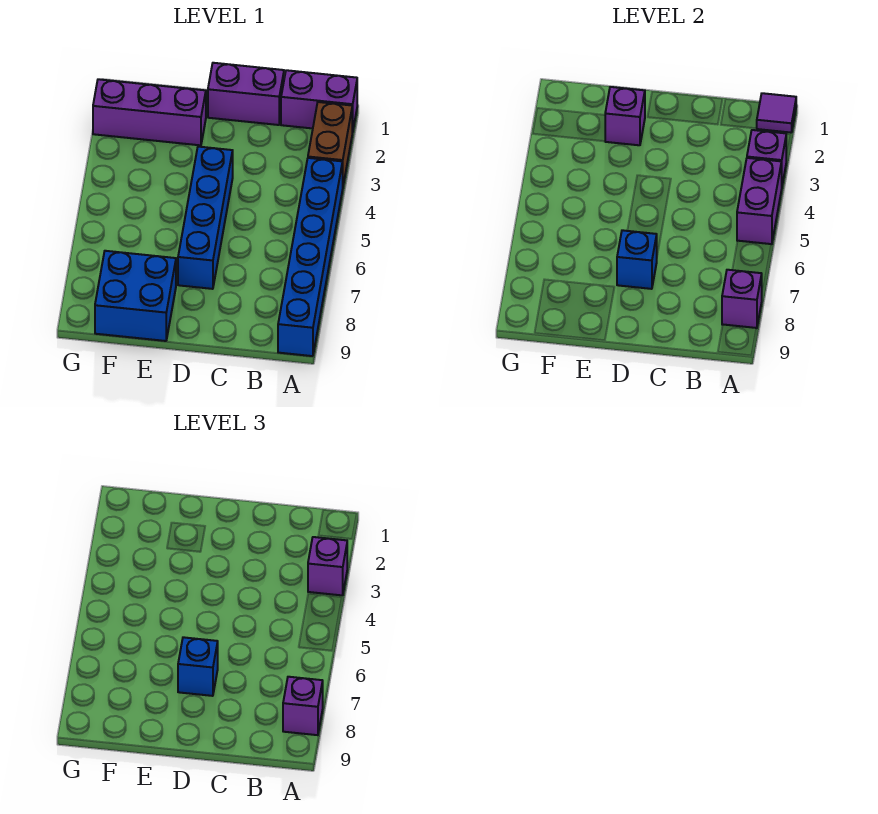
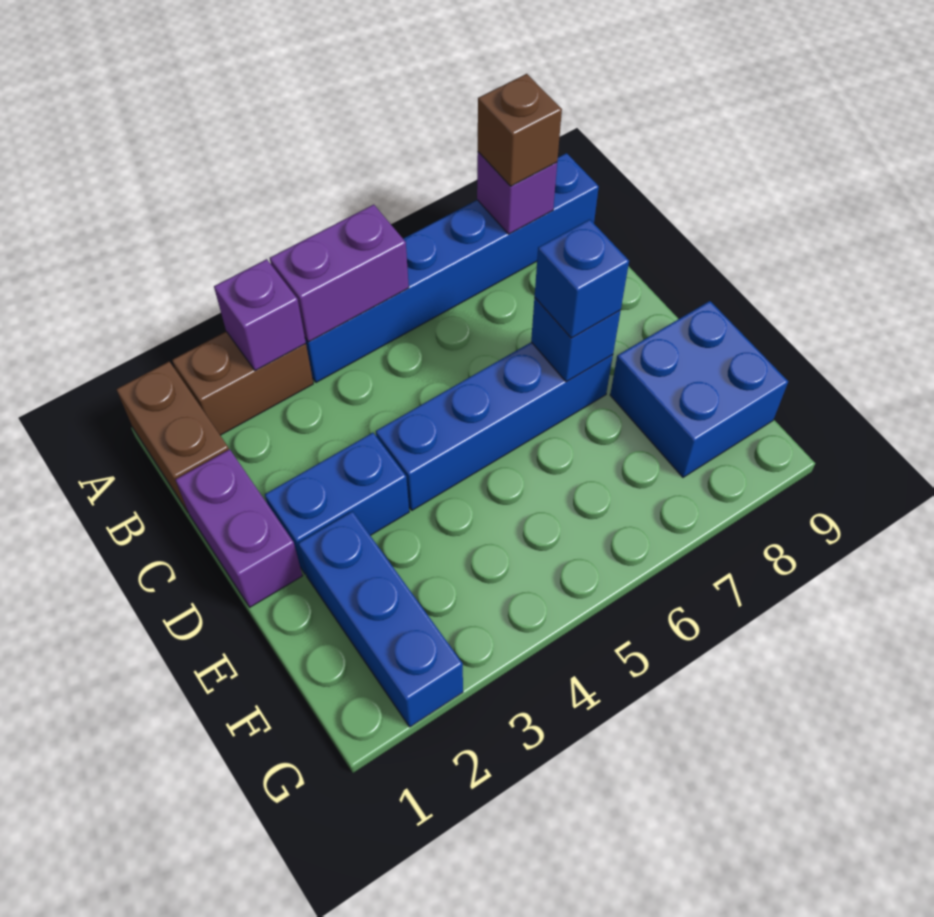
purple 1x2 brick [281,70,357,132] -> brown 1x2 brick [116,362,229,513]
purple 1x1 tile [756,93,796,133] -> none
purple 1x1 brick [308,537,347,595] -> none
purple 1x1 brick [283,677,323,735] -> brown 1x1 brick [478,74,562,186]
none -> blue 1x2 brick [265,433,409,574]
purple 1x3 brick [93,79,206,145] -> blue 1x3 brick [298,511,463,727]
purple 1x1 brick [605,87,645,145] -> none

